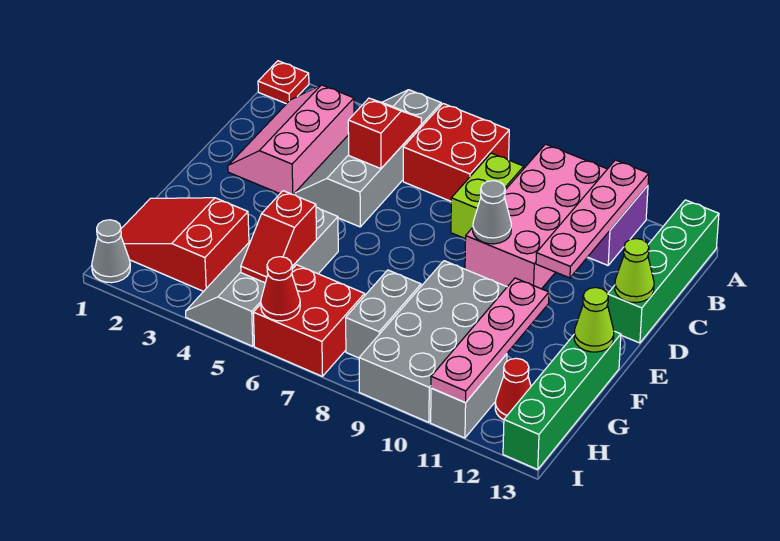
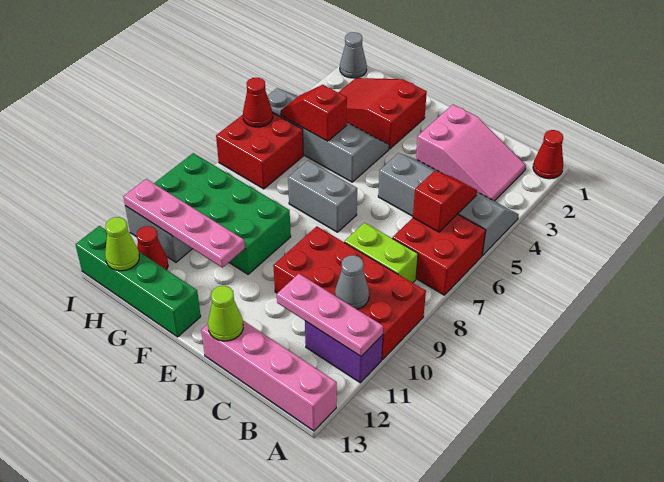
red 1x1 plate [258,61,309,104] -> red 1x1 cone [533,130,563,179]
pink 2x4 brick [465,144,607,289] -> red 2x4 brick [273,226,426,360]
pink 1x4 plate [536,160,649,278] -> pink 1x3 plate [277,274,383,356]
green 1x4 brick [608,200,719,343] -> pink 1x4 brick [201,321,337,431]
pink 2x3 slope [228,85,354,195] -> pink 2x3 slope turned to [416,105,526,201]
red 1x2 slope [348,98,421,169] -> red 1x2 slope turned to [413,171,477,232]
grey 1x1 cone [473,181,511,244] -> grey 1x1 cone moved to [335,255,369,309]
grey 2x4 brick [359,261,507,422] -> green 2x4 brick [154,153,291,274]
lime 1x1 cone [574,287,614,352] -> lime 1x1 cone moved to [105,217,139,271]
red 2x3 slope [121,198,249,291] -> red 2x3 slope turned to [338,78,427,149]
grey 1x2 brick [346,270,421,358] -> grey 1x2 brick moved to [288,160,357,232]

